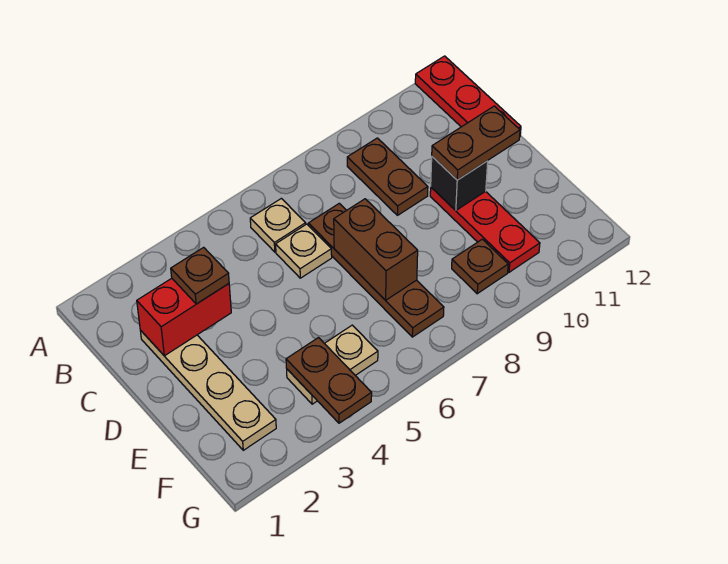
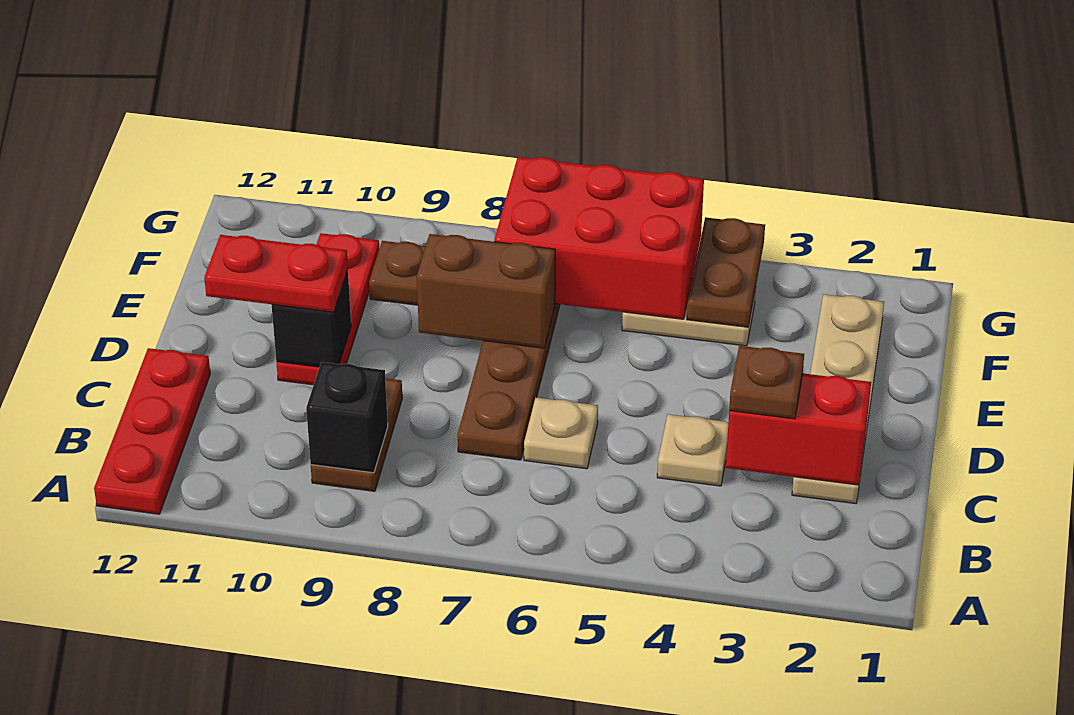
tan 1x1 plate [250,198,306,252] -> tan 1x1 plate moved to [657,414,728,486]
none -> black 1x1 brick [306,362,388,473]
brown 1x2 brick [334,199,418,300] -> brown 1x2 brick turned to [417,234,555,348]
brown 1x2 plate [432,106,520,180] -> red 1x2 plate [204,235,348,312]
none -> red 2x3 brick [494,157,704,319]

